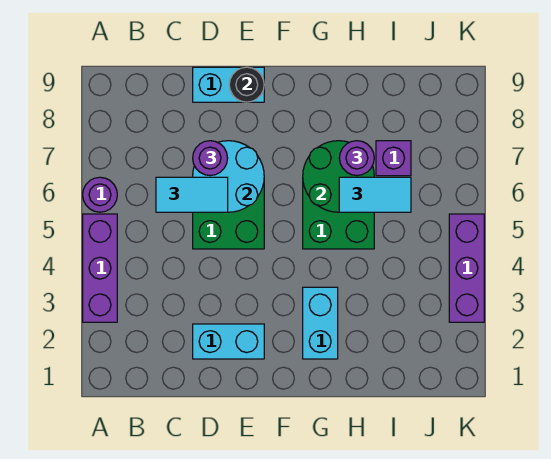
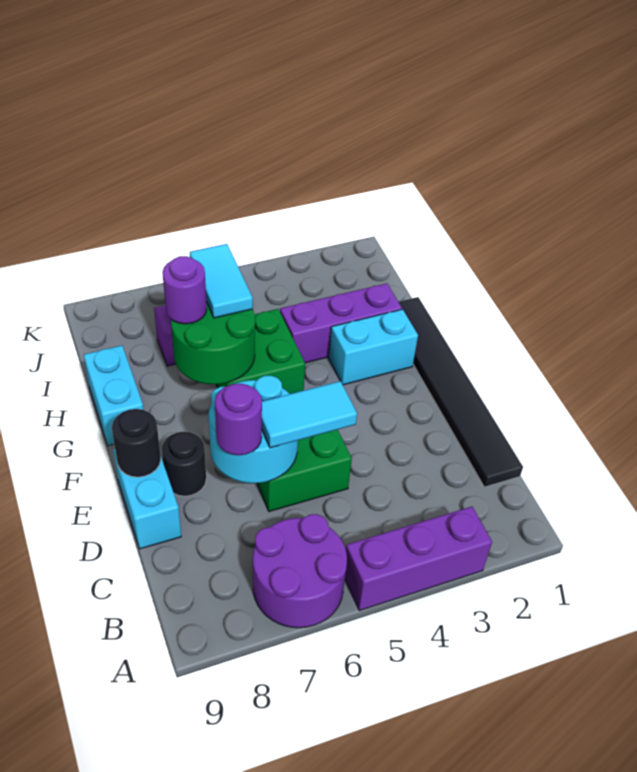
purple 1x1 round brick [83,177,117,212] -> purple 2x2 round brick [253,514,347,628]
none -> black 1x6 tile [399,297,523,487]
cyan 1x2 tile [156,177,228,212] -> cyan 1x2 tile turned to [262,381,357,448]
cyan 1x2 brick [193,324,264,359] -> cyan 1x2 brick moved to [84,345,144,446]
none -> black 1x1 round brick [162,432,206,496]
purple 1x3 brick [449,214,484,322] -> purple 1x3 brick moved to [280,283,402,363]

